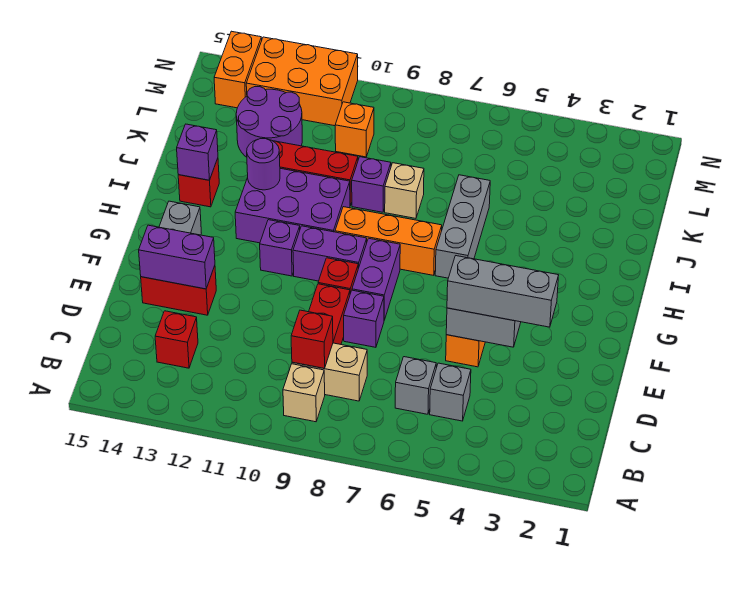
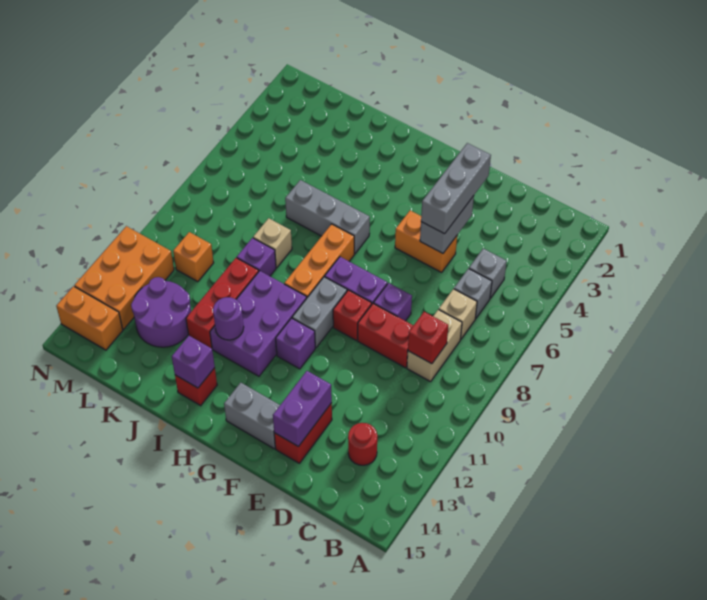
tan 1x1 brick [283,364,325,422] -> tan 1x1 brick moved to [439,289,477,339]
red 1x1 brick [155,311,198,368] -> red 1x1 round brick [348,423,377,465]
purple 1x2 brick [293,226,367,281] -> grey 1x2 brick [292,277,347,348]

